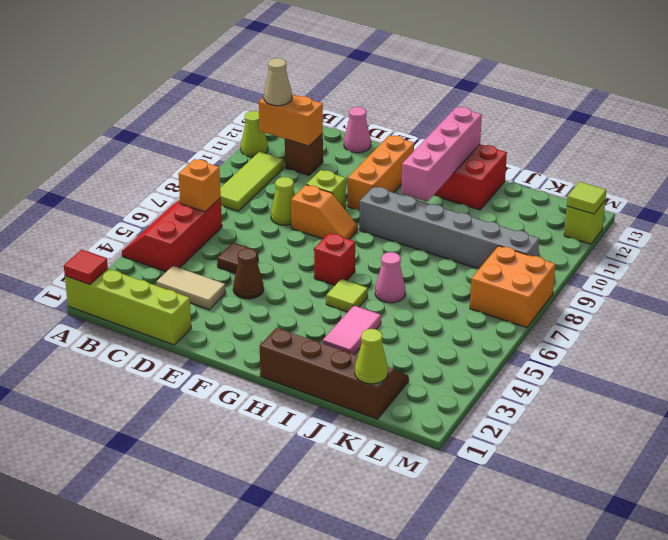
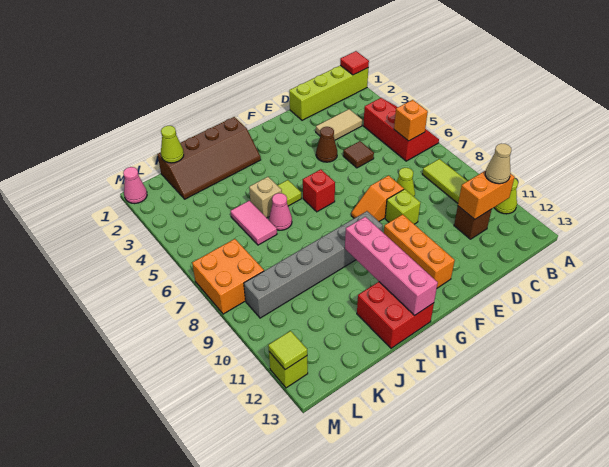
pink 1x1 cone [344,107,371,153] -> pink 1x1 cone moved to [123,167,147,204]
pink 1x2 tile [323,306,381,355] -> pink 1x2 tile moved to [230,201,277,245]
none -> tan 1x1 brick [249,177,282,218]

